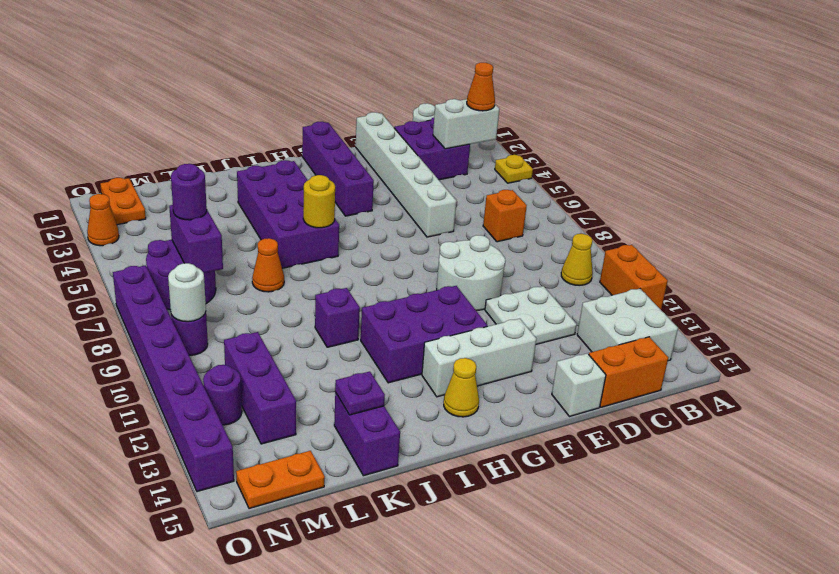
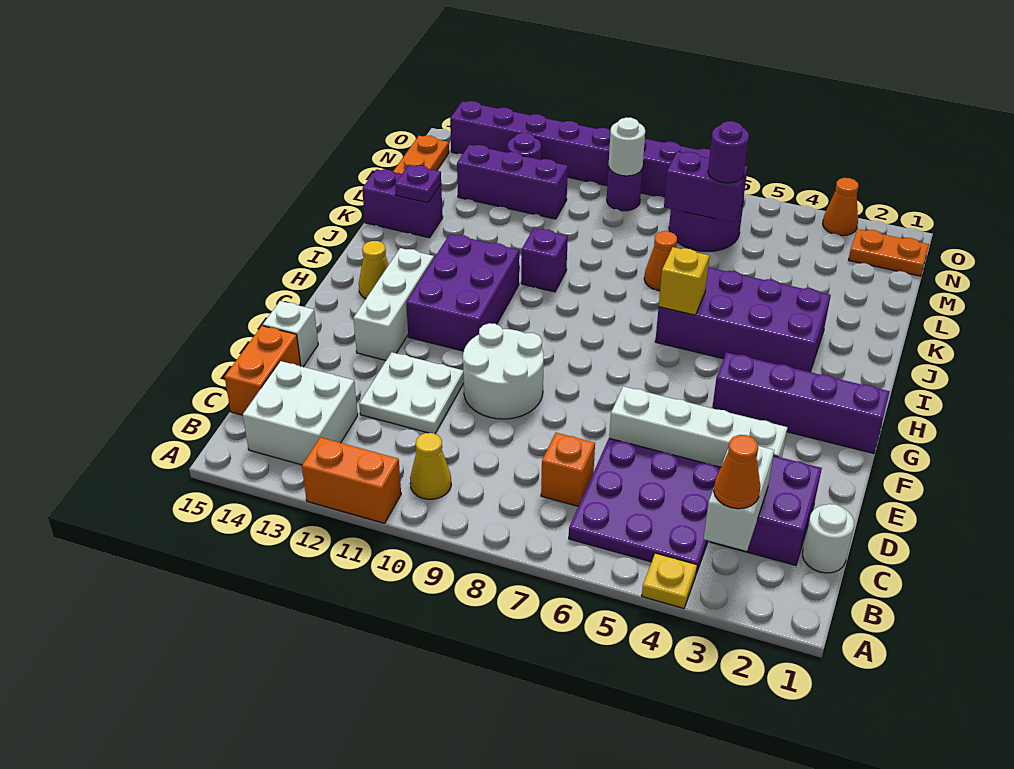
none -> purple 3x3 plate [569,438,721,573]
white 1x6 brick [356,112,456,237] -> white 1x4 brick [609,386,788,467]
yellow 1x1 round brick [303,175,335,228] -> yellow 1x1 brick [659,247,710,315]

